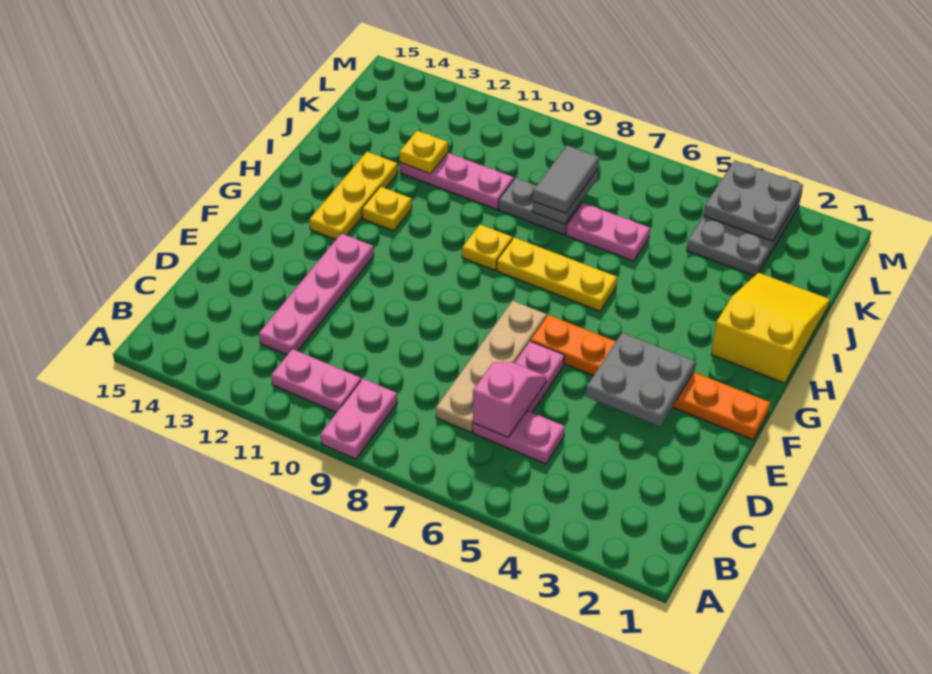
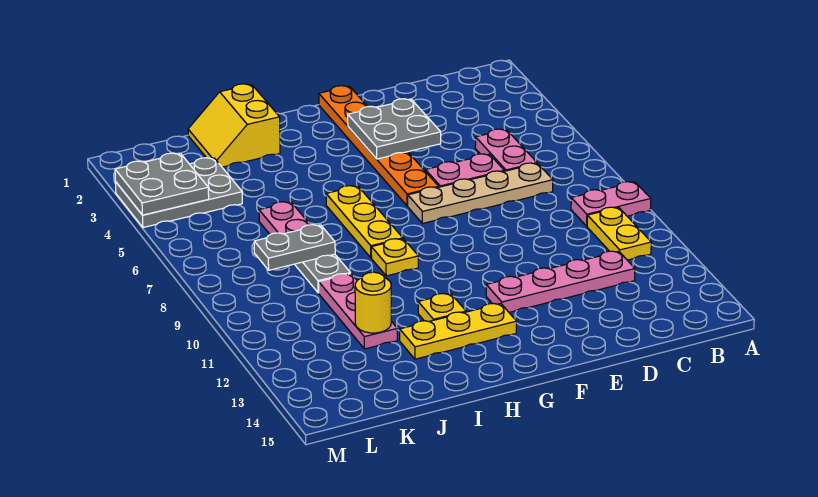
pink 1x2 plate [272,349,361,413] -> yellow 1x2 plate [587,207,651,260]
pink 1x2 slope [473,362,546,438] -> none
yellow 2x3 slope [711,273,830,383] -> yellow 2x2 slope [188,84,280,167]
grey 1x2 tile [533,146,599,213] -> none
yellow 1x1 plate [399,131,448,174] -> yellow 1x1 round brick [355,272,391,333]

